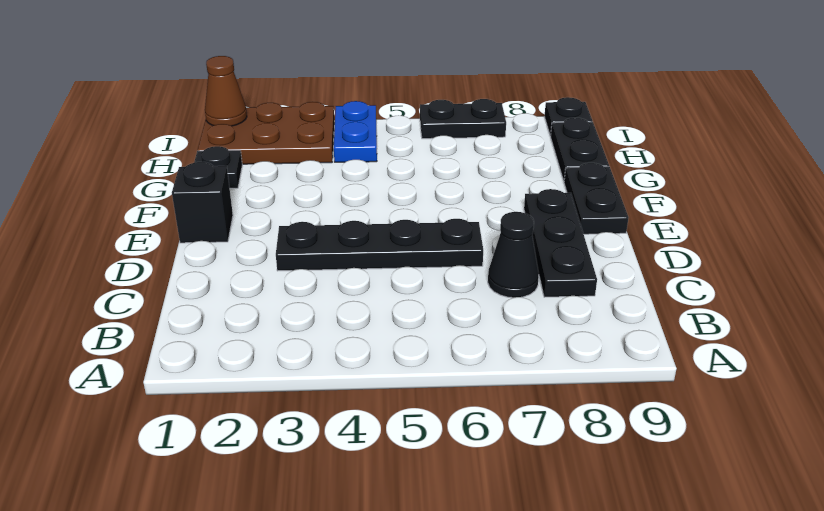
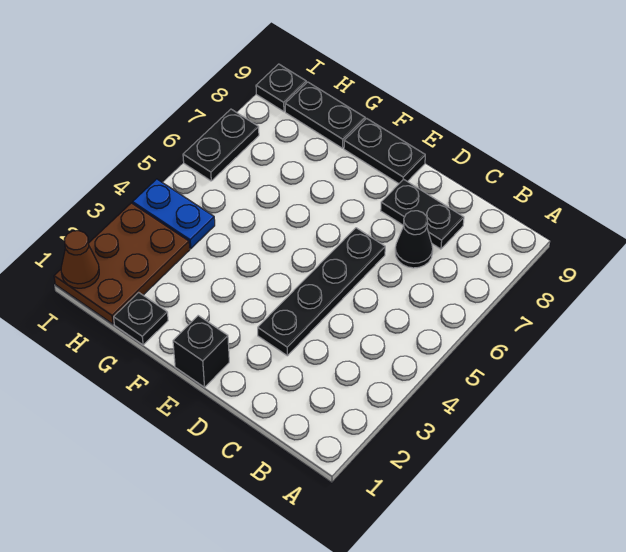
black 1x3 plate [524,189,597,297] -> black 1x2 plate [381,179,464,249]

